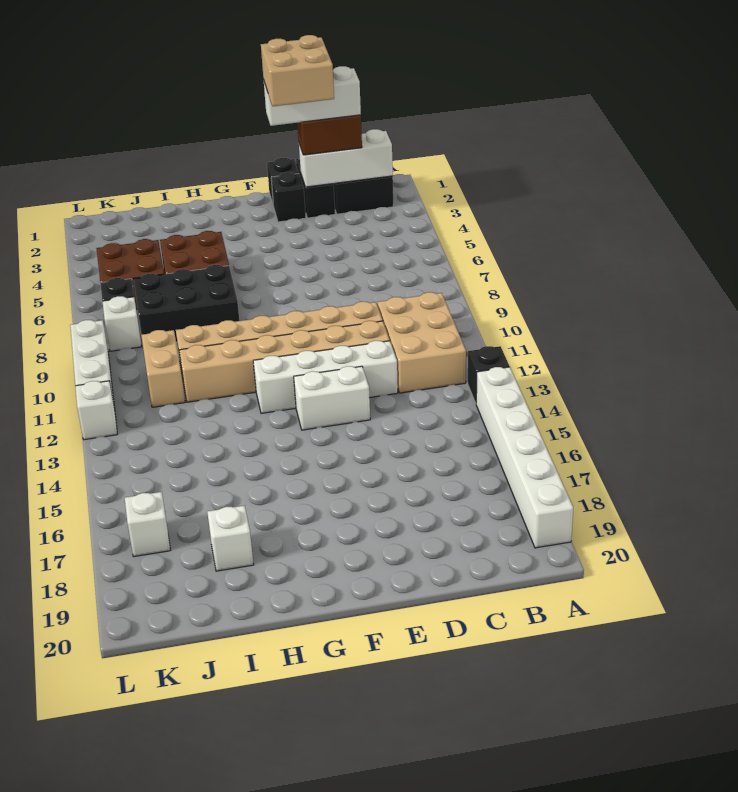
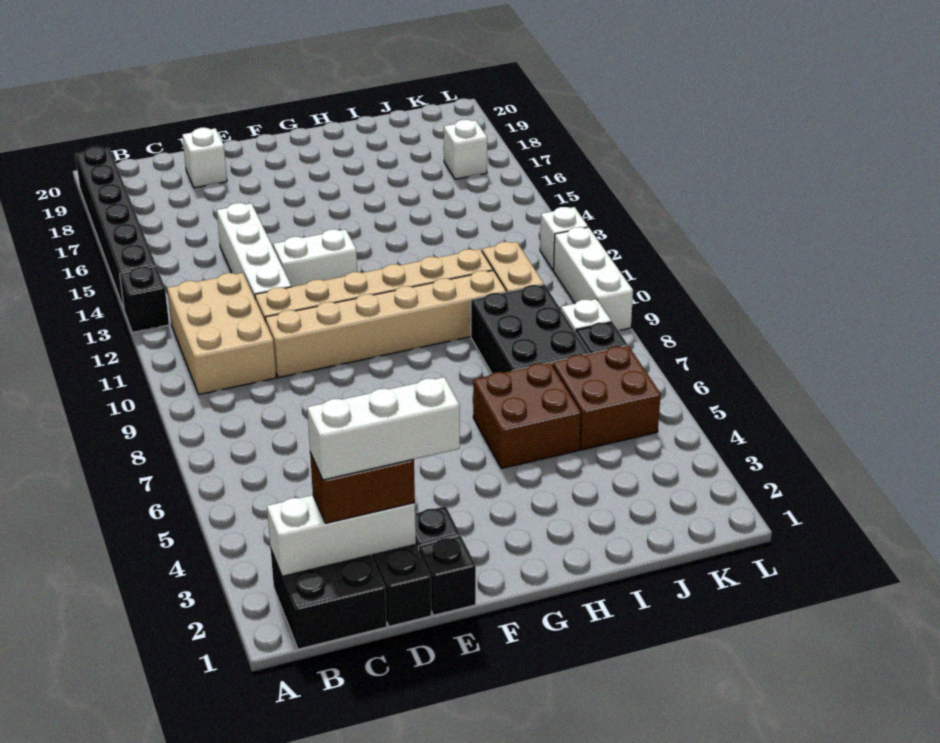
white 1x6 brick [476,367,573,548] -> black 1x6 brick [75,147,156,309]
tan 2x2 brick [261,35,334,106] -> none
white 1x4 brick [253,341,398,414] -> white 1x4 brick turned to [217,203,291,297]
black 2x3 brick [133,265,239,342] -> black 2x3 brick turned to [471,285,589,373]
white 1x1 brick [207,506,254,571] -> white 1x1 brick moved to [182,128,227,188]

